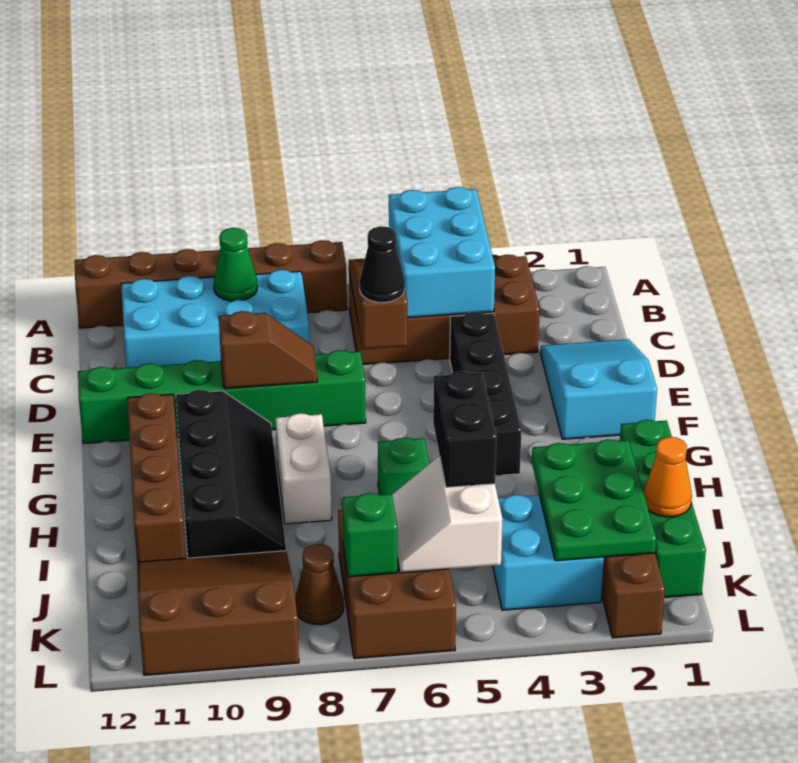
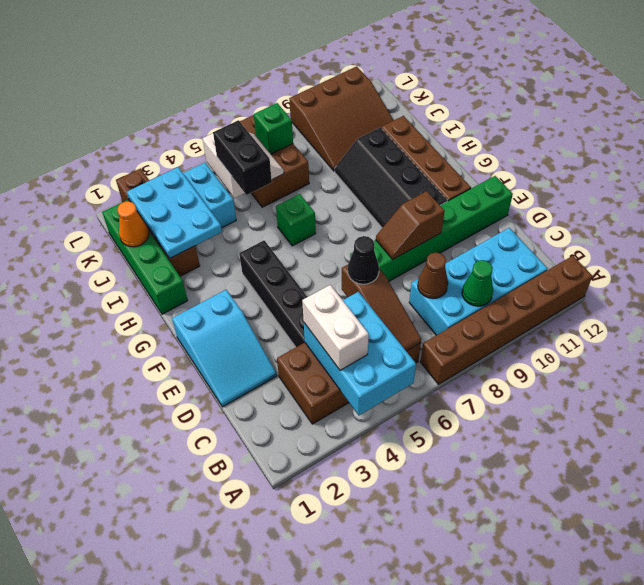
white 1x2 brick [276,413,332,524] -> white 1x2 brick moved to [302,285,369,370]
green 2x3 plate [532,439,656,561] -> cyan 2x3 plate [127,167,222,258]
brown 1x1 cone [295,544,344,625] -> brown 1x1 cone moved to [418,252,448,299]

